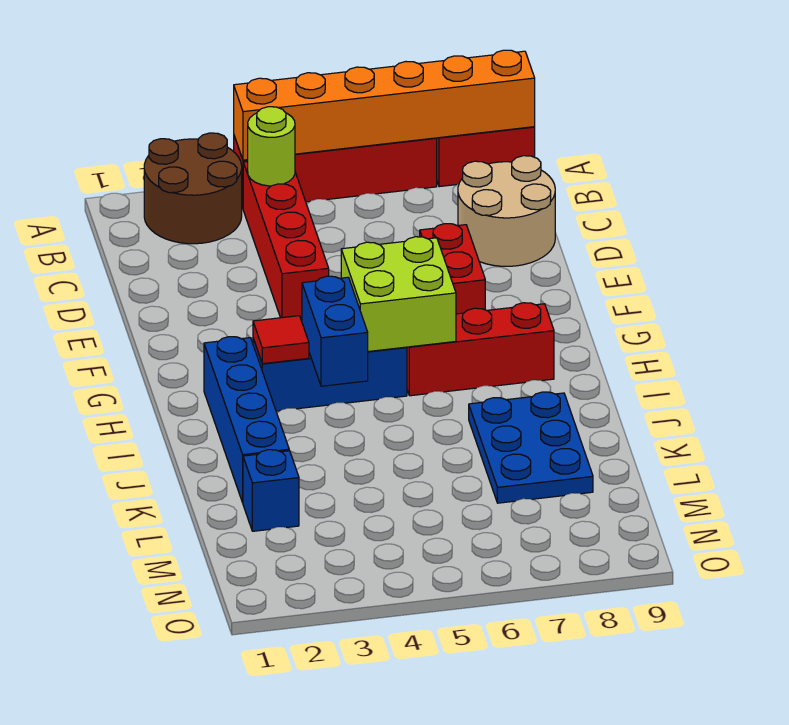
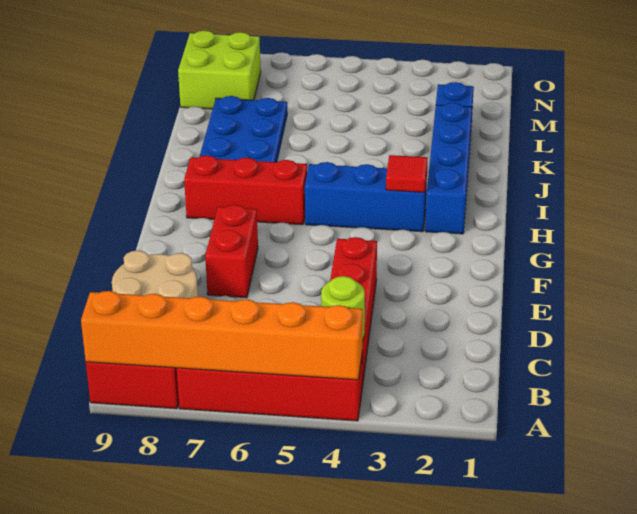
brown 2x2 round brick [144,133,242,244] -> none
lime 2x2 brick [341,237,456,352] -> lime 2x2 brick moved to [178,31,261,109]
blue 1x2 brick [302,276,368,386] -> none

